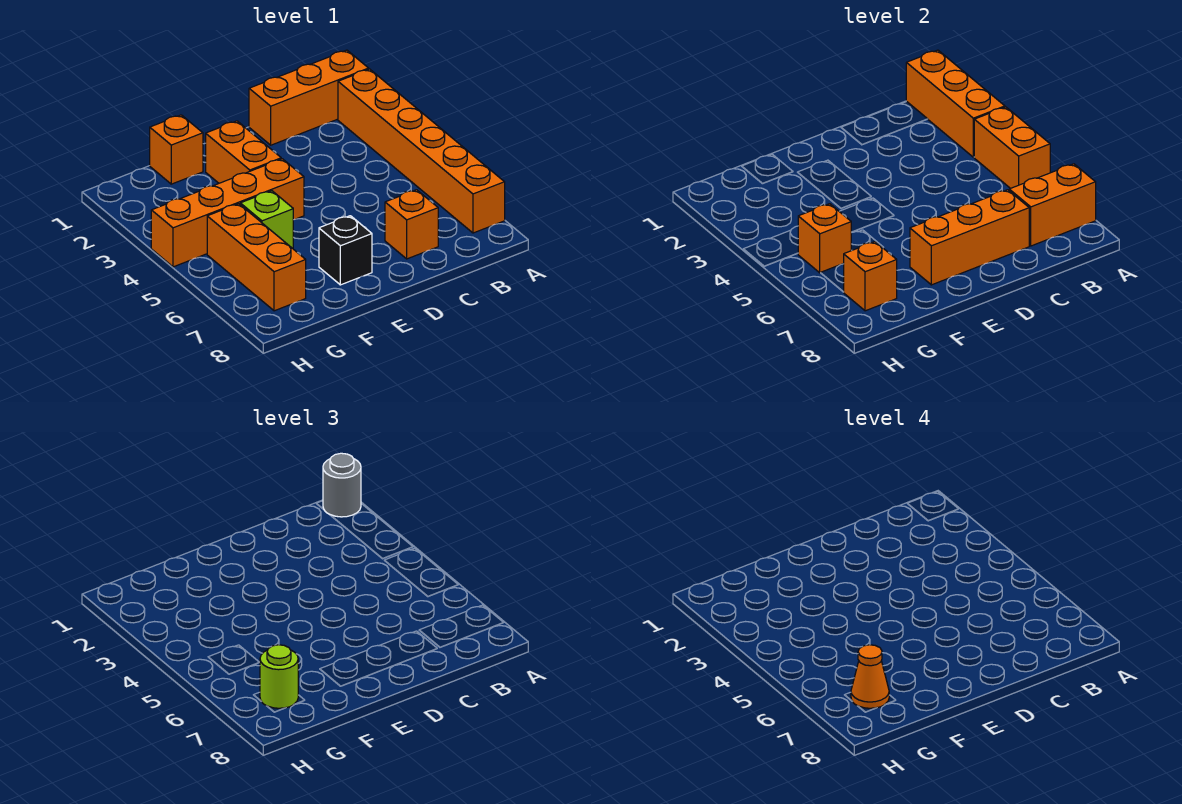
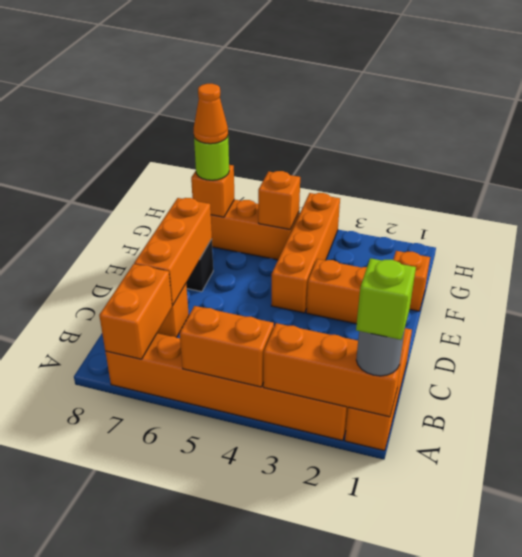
lime 1x1 brick [240,191,293,248] -> lime 1x1 brick moved to [356,258,416,340]

